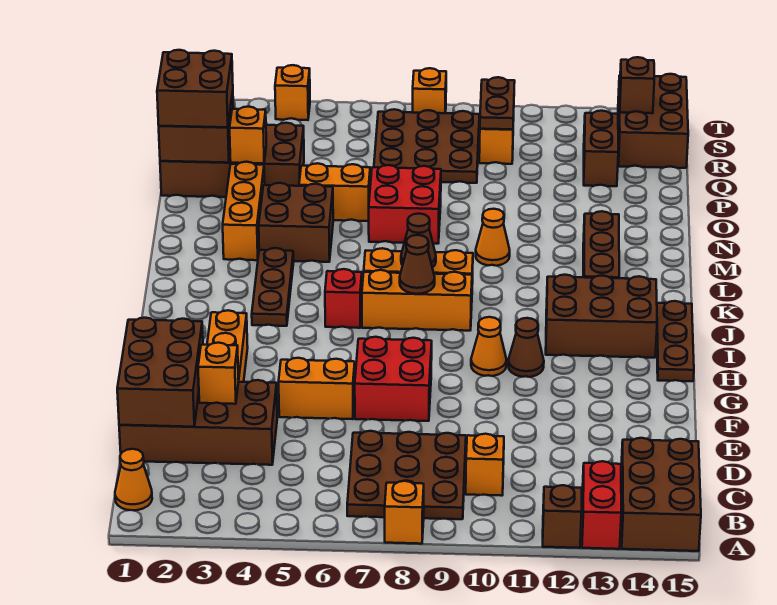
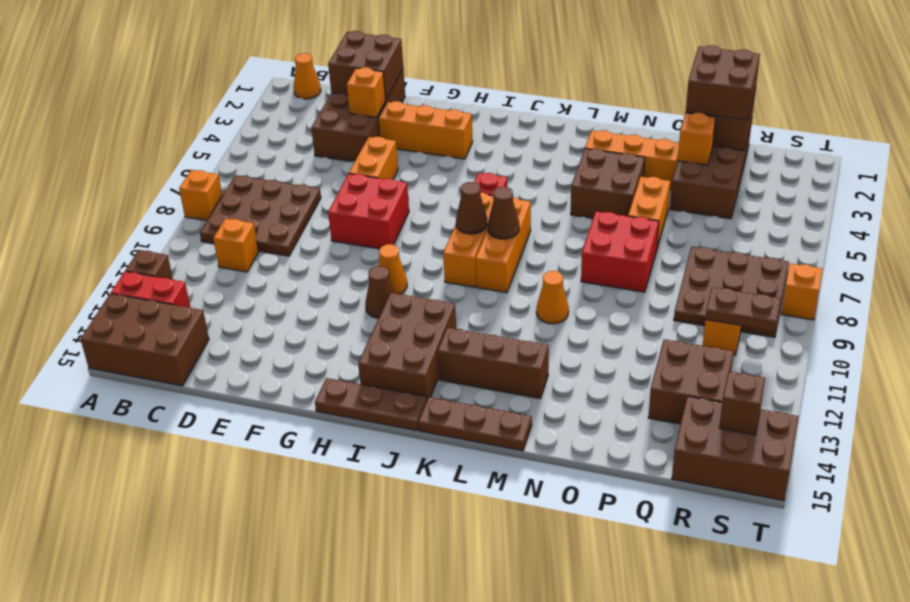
brown 2x3 brick [117,318,203,427] -> brown 2x2 brick [328,31,403,100]
brown 1x3 plate [252,248,294,326] -> brown 1x3 plate moved to [418,397,532,451]
brown 1x2 brick [584,111,618,186] -> brown 2x2 brick [648,339,734,424]
orange 1x1 brick [275,65,310,120] -> none

